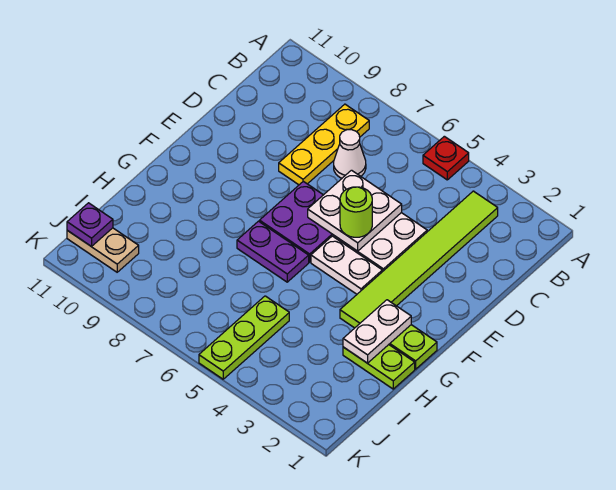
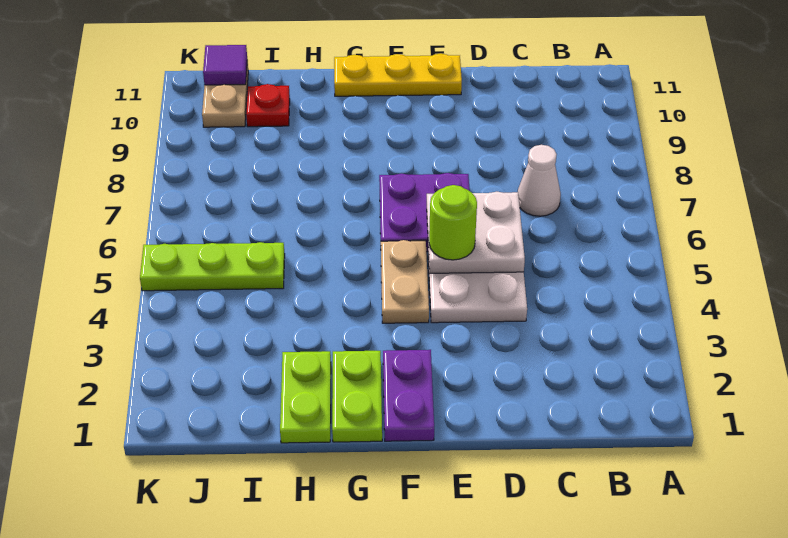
red 1x1 plate [423,136,469,180] -> red 1x1 plate moved to [246,84,290,127]
lime 1x6 tile [340,191,498,328] -> none
yellow 1x3 plate [279,104,369,185] -> yellow 1x3 plate moved to [334,54,462,96]
white 1x2 plate [311,236,382,294] -> tan 1x2 plate [381,240,429,323]
white 1x2 plate [343,300,411,363] -> none
purple 1x2 plate [237,221,309,282] -> purple 1x2 plate moved to [383,350,434,441]
purple 1x1 plate [67,203,113,246] -> purple 1x1 tile [203,45,247,85]

